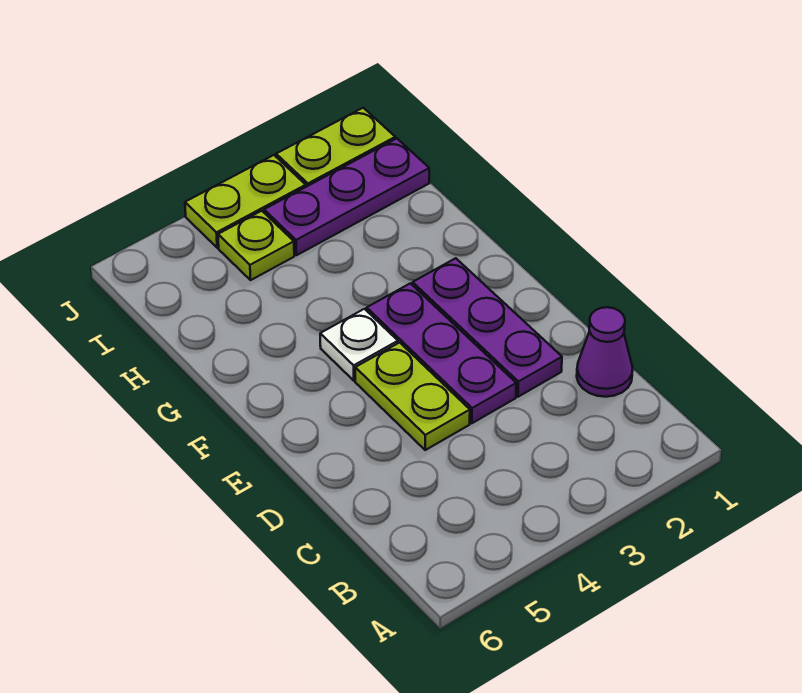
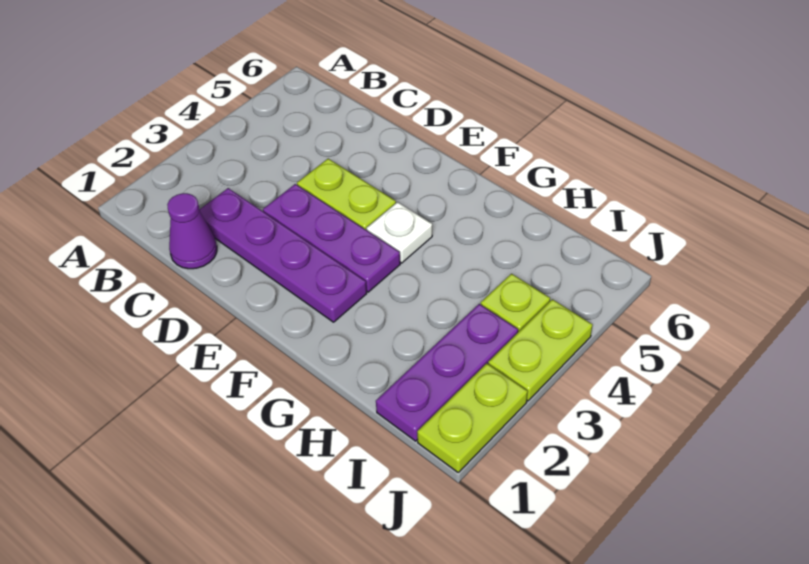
purple 1x3 plate [413,258,562,397] -> purple 1x4 plate [199,188,367,322]

